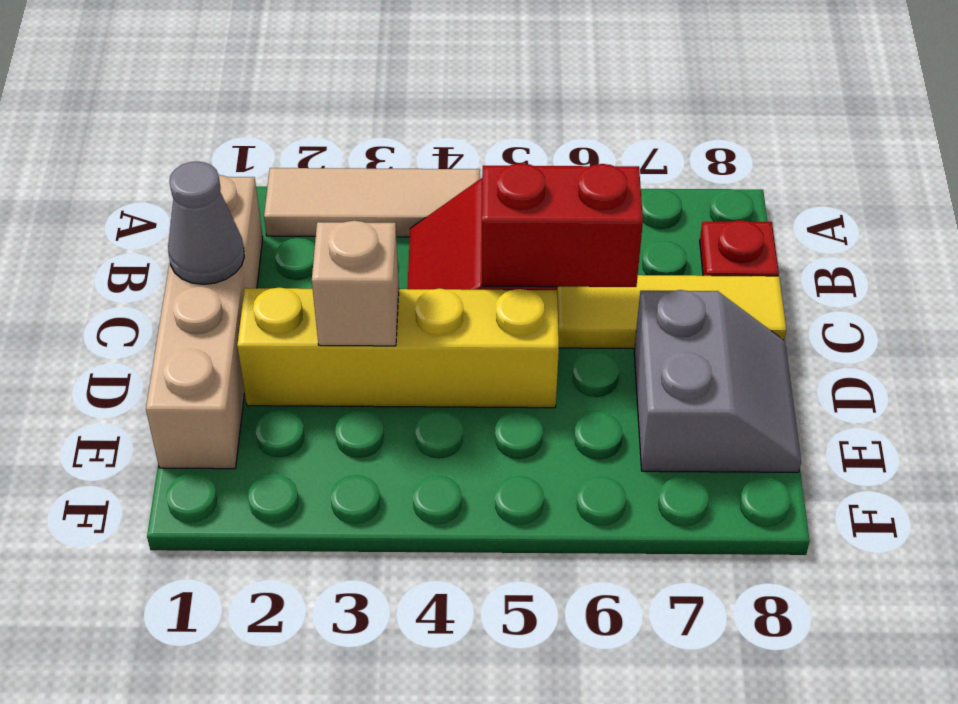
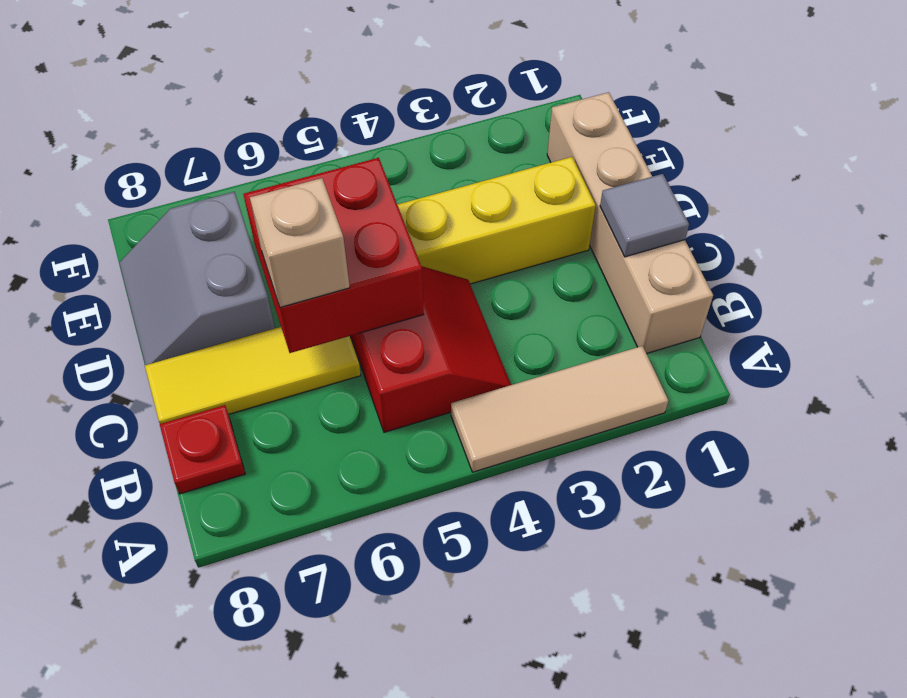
grey 1x1 cone [168,161,244,284] -> grey 1x1 tile [600,174,689,257]
red 1x2 brick [482,163,643,287] -> red 2x2 brick [243,158,424,353]
tan 1x1 brick [312,221,399,346] -> tan 1x1 brick moved to [250,178,350,307]

